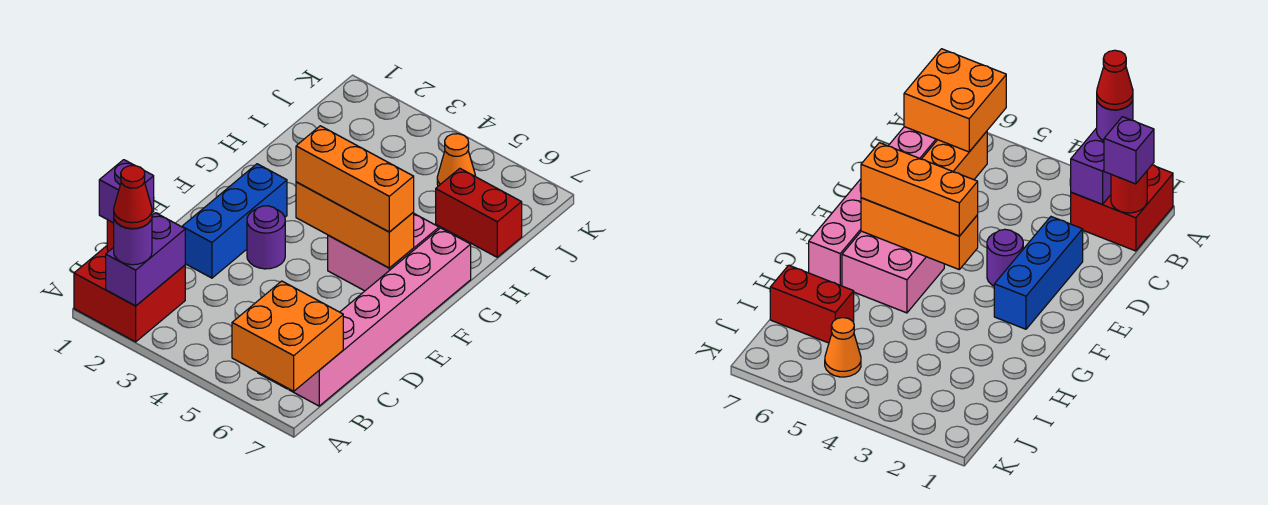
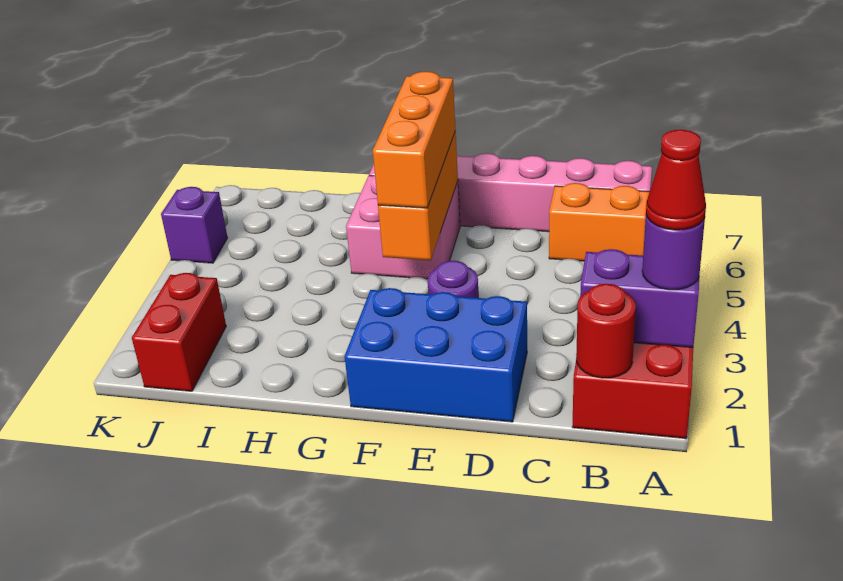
orange 2x2 brick [232,281,343,391] -> none
purple 1x1 brick [99,160,154,223] -> purple 1x1 brick moved to [161,187,228,263]
blue 1x3 brick [182,164,287,278] -> blue 2x3 brick [345,288,527,422]
red 1x2 brick [436,169,522,257] -> red 1x2 brick moved to [132,273,226,391]
orange 1x1 cone [437,134,475,186] -> none

